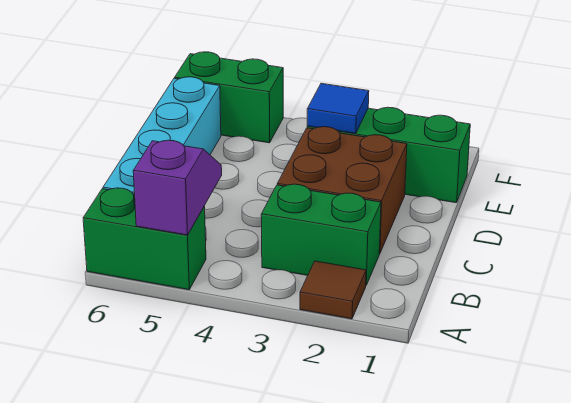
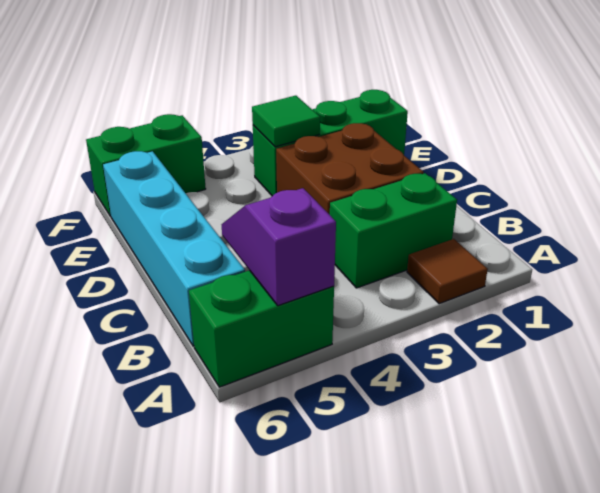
blue 1x1 tile [307,83,369,134] -> green 1x1 tile [252,96,320,147]

